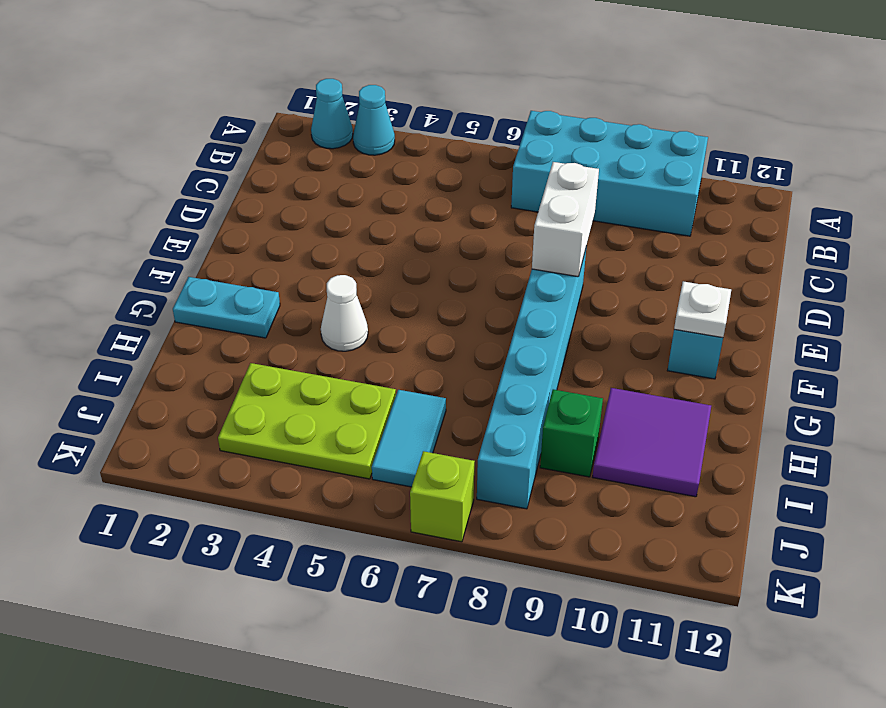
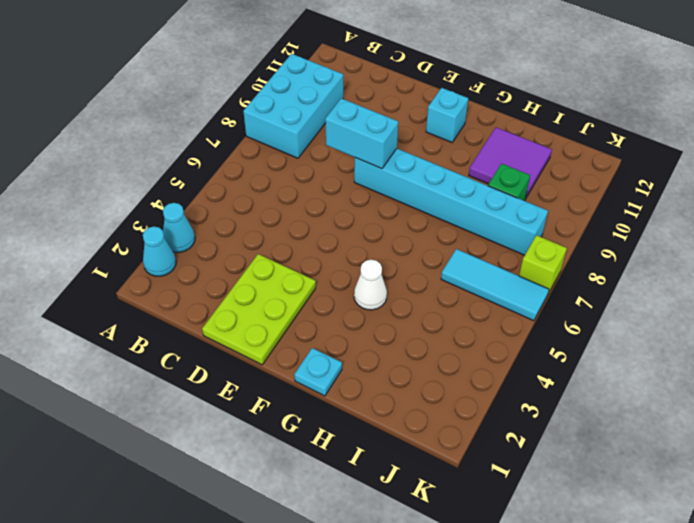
cyan 2x4 brick [511,111,708,236] -> cyan 2x3 brick [243,54,343,158]
white 1x2 brick [532,162,599,277] -> cyan 1x2 brick [325,98,398,169]
white 1x1 plate [674,281,731,338] -> none
cyan 1x2 plate [173,277,280,338] -> cyan 1x1 plate [294,348,342,396]
lime 2x3 plate [218,363,396,479] -> lime 2x3 plate moved to [202,254,316,365]
cyan 1x2 tile [372,390,446,487] -> cyan 1x3 tile [441,249,549,321]

